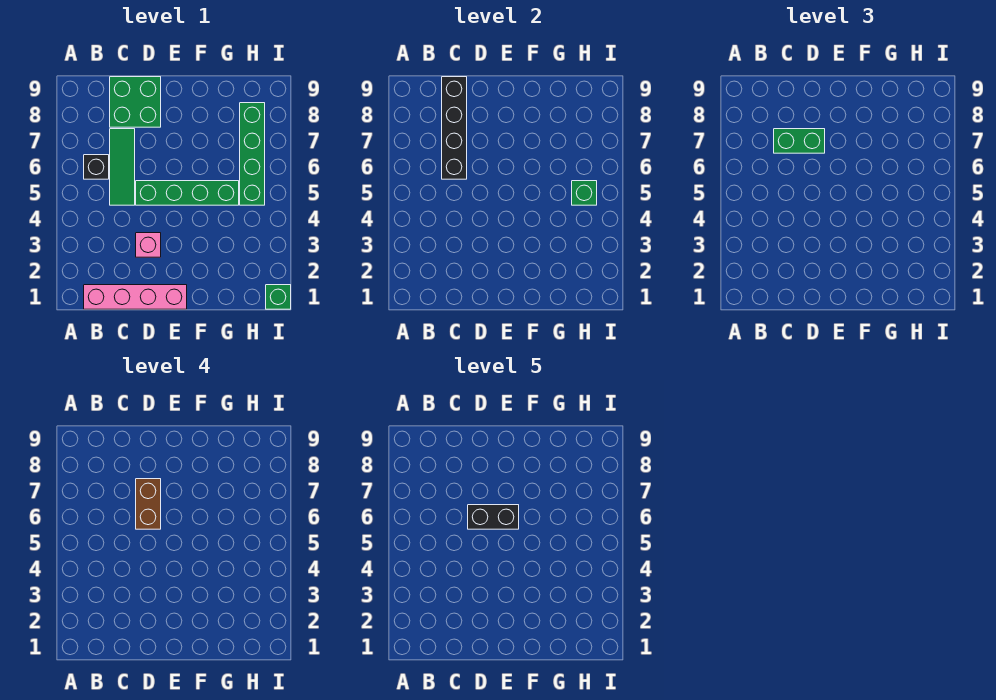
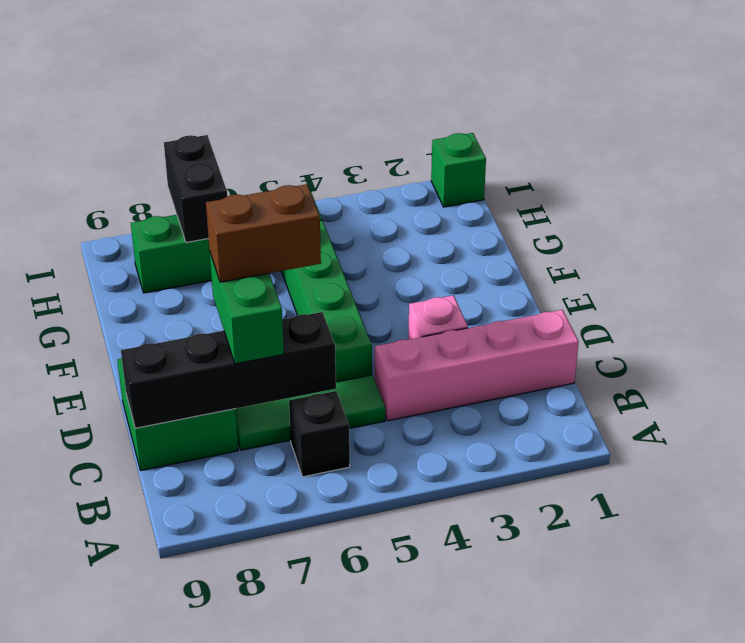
pink 1x4 brick [84,285,187,309] -> pink 1x4 brick turned to [375,310,579,421]
black 1x2 brick [468,505,519,529] -> black 1x2 brick moved to [164,135,227,242]
green 1x1 brick [572,181,597,205] -> none

